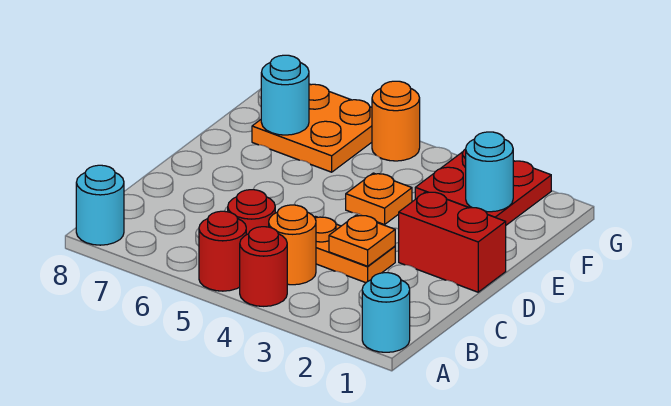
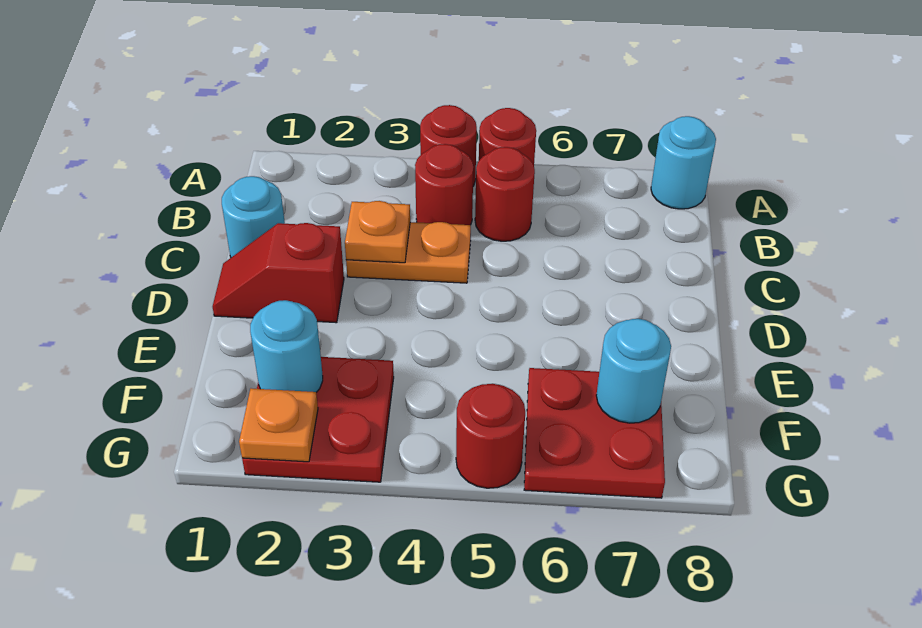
cyan 1x1 round brick [362,273,410,352] -> cyan 1x1 round brick moved to [222,176,285,257]
orange 1x1 round brick [269,205,316,285] -> red 1x1 round brick [415,144,473,225]
red 1x2 brick [399,192,506,292] -> red 1x2 slope [213,223,344,323]
orange 1x1 plate [346,173,412,225] -> orange 1x1 plate moved to [239,388,318,462]
orange 2x2 plate [252,84,372,172] -> red 2x2 plate [524,368,665,498]
orange 1x1 round brick [372,81,420,161] -> red 1x1 round brick [456,384,525,488]

